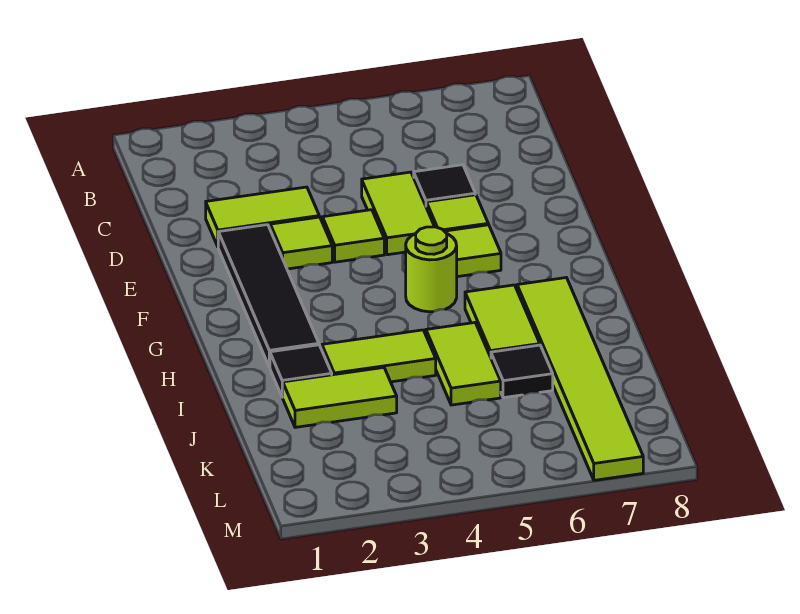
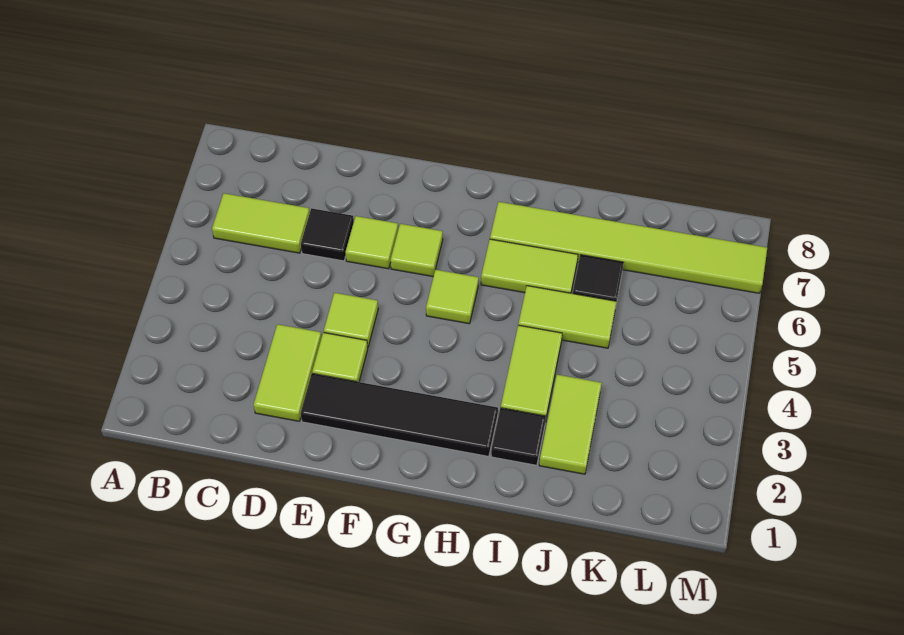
lime 1x2 tile [362,172,434,255] -> lime 1x2 tile moved to [212,193,310,253]
lime 1x1 round brick [406,227,457,312] -> lime 1x1 tile [426,270,479,324]

